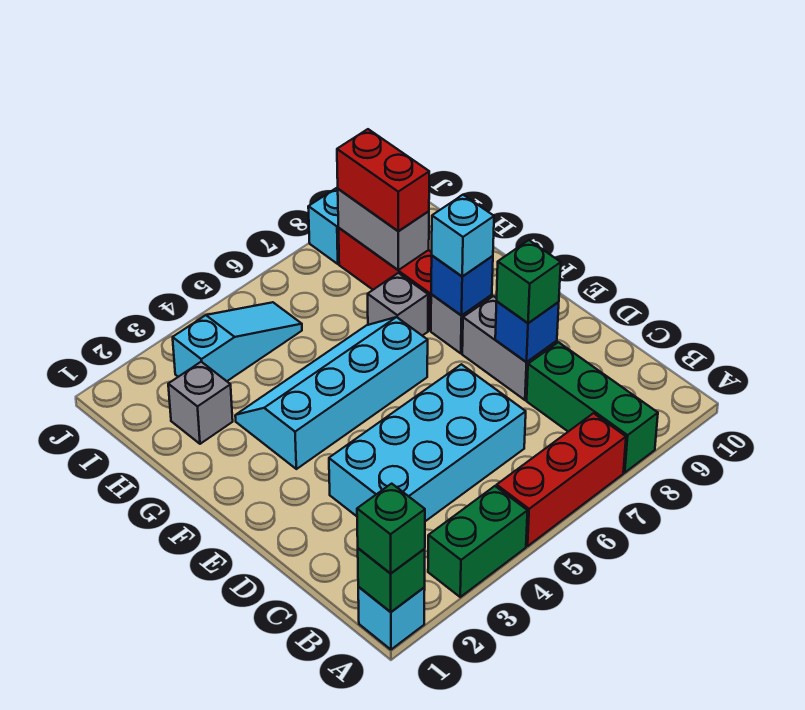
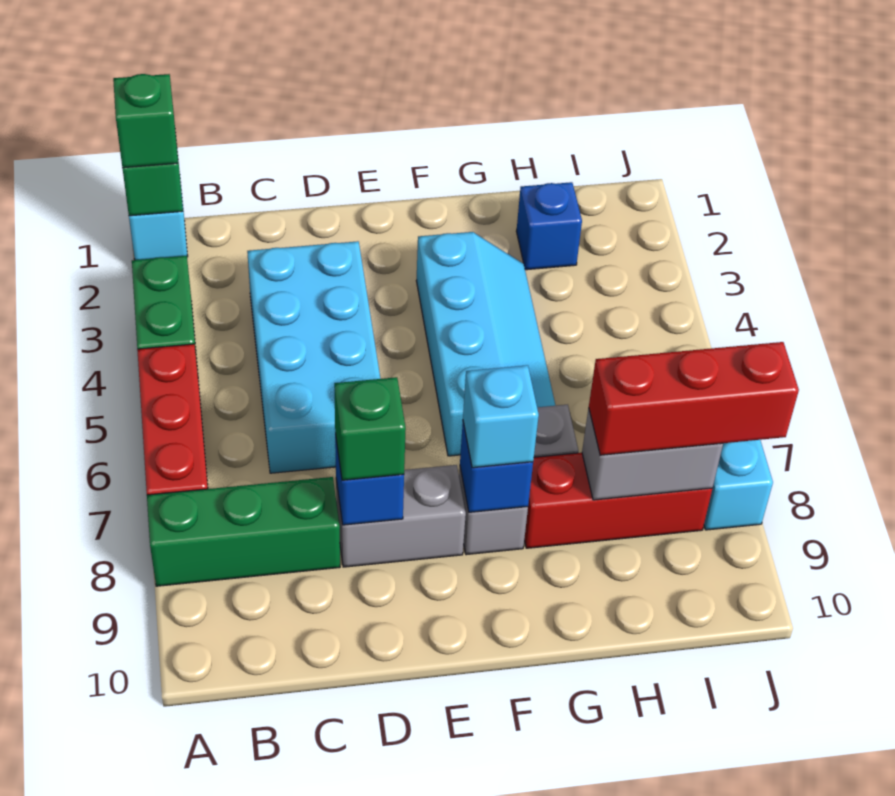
grey 1x1 brick [168,362,233,444] -> blue 1x1 brick [516,182,582,270]
red 1x2 brick [337,129,429,231] -> red 1x3 brick [589,342,799,455]
cyan 1x3 slope [173,302,302,381] -> none

